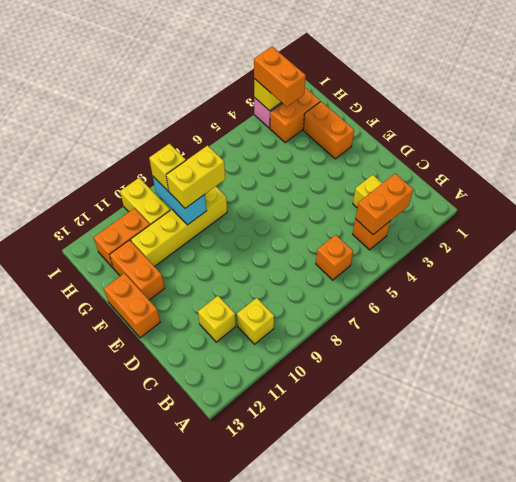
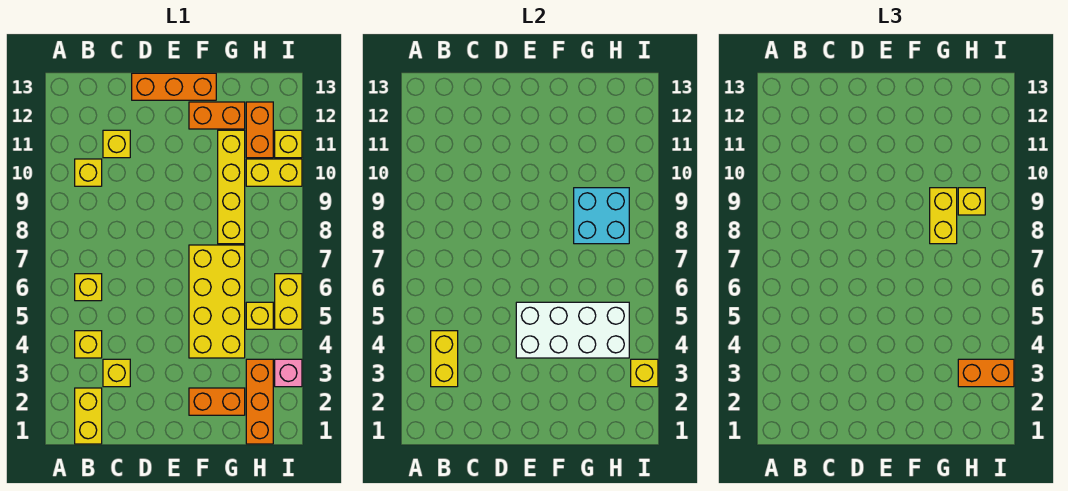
none -> yellow 1x2 brick [75,388,102,444]
orange 1x2 brick [355,174,413,235] -> yellow 1x2 brick [431,331,458,387]
orange 1x1 brick [353,219,390,250] -> yellow 1x1 brick [75,331,102,358]
orange 1x1 brick [316,235,353,280] -> yellow 1x1 brick [75,274,102,301]
none -> white 2x4 brick [516,302,629,358]
orange 1x2 brick [104,273,160,338] -> orange 1x3 brick [132,73,216,100]
none -> yellow 2x4 brick [189,245,245,358]
cyan 1x2 brick [153,177,207,225] -> cyan 2x2 brick [574,188,629,244]
orange 1x2 brick [270,88,320,142] -> orange 1x3 brick [246,359,273,444]
none -> yellow 1x1 brick [246,302,273,329]
none -> yellow 1x2 brick [275,274,302,329]
none -> yellow 1x1 brick [275,130,302,158]

